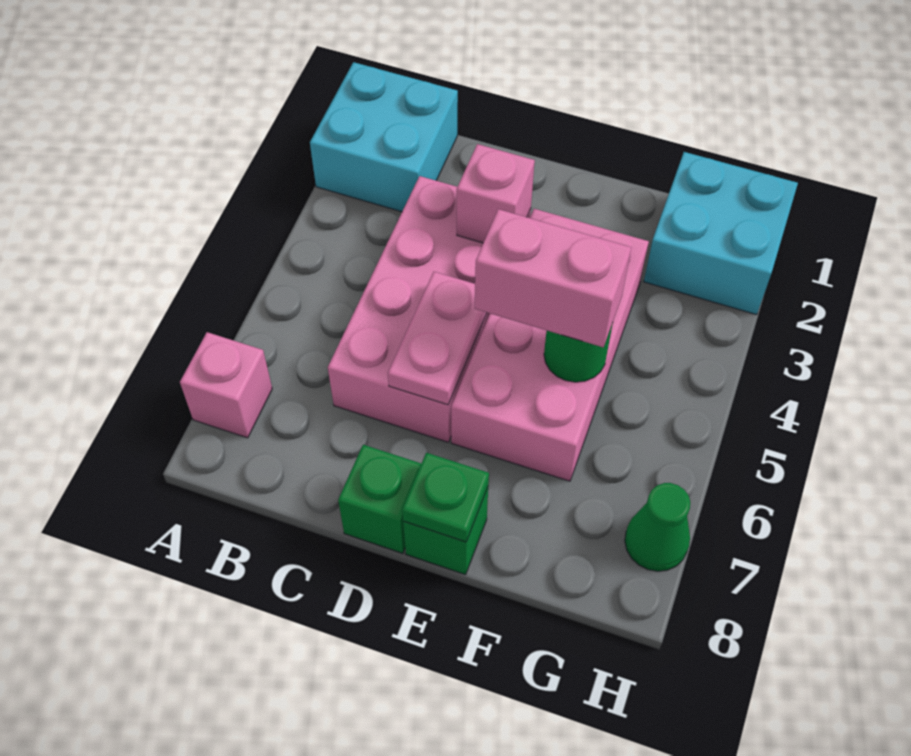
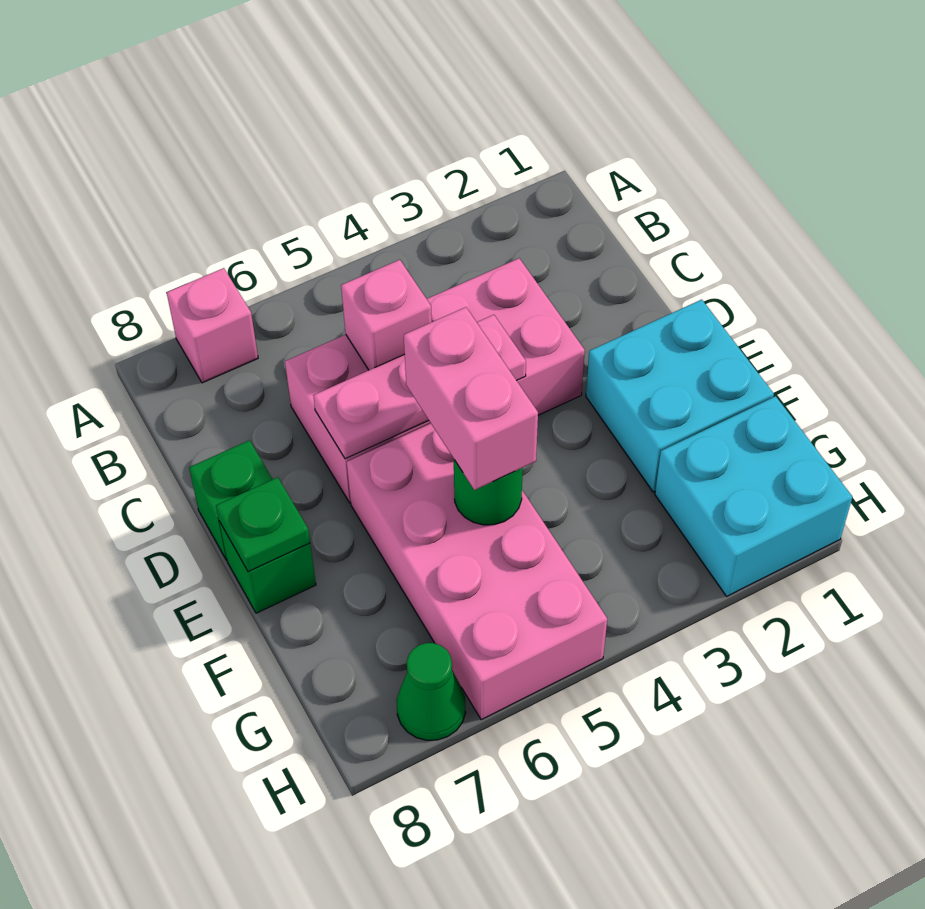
cyan 2x2 brick [310,62,458,212] -> cyan 2x2 brick moved to [586,300,774,492]
pink 1x1 brick [457,144,535,243] -> pink 1x1 brick moved to [341,260,432,370]
pink 1x2 plate [388,272,487,405] -> pink 1x3 plate [313,315,526,459]
pink 2x4 brick [451,209,649,481] -> pink 2x4 brick turned to [347,423,607,720]

